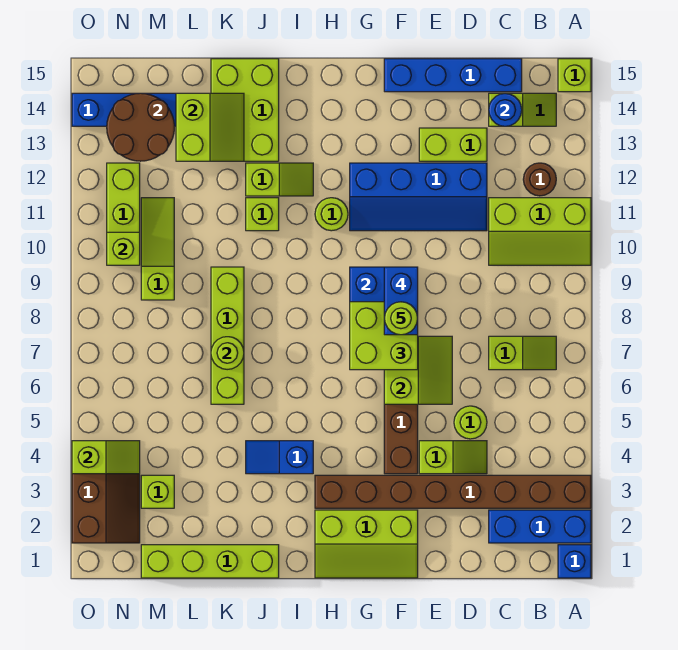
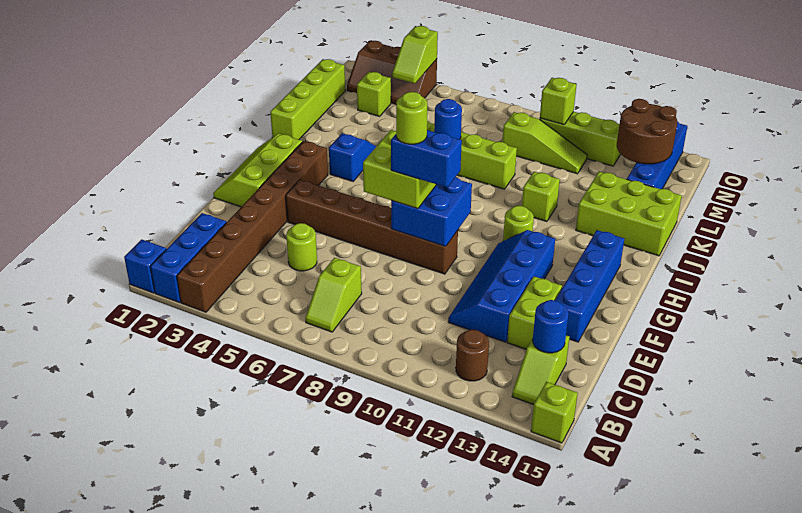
lime 2x3 slope [489,198,591,265] -> none
blue 1x4 brick [384,59,522,92] -> blue 1x4 brick moved to [555,230,624,342]
lime 1x2 slope [419,441,487,474] -> none
lime 2x2 slope [384,336,452,404] -> none
lime 1x2 slope [246,163,313,196] -> none
lime 1x1 round brick [211,337,244,370] -> blue 1x1 round brick [434,99,462,139]
lime 2x2 slope [176,93,244,161] -> none

